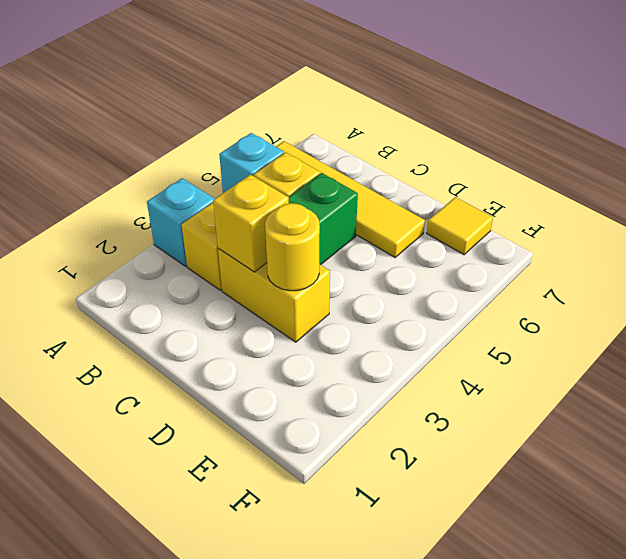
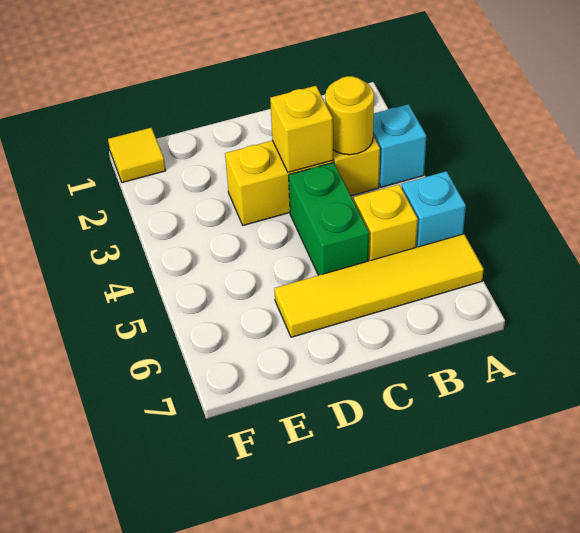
yellow 1x1 round brick [265,203,320,291] -> yellow 1x1 round brick moved to [325,76,374,155]
yellow 1x1 tile [427,197,493,255] -> yellow 1x1 tile moved to [108,128,166,183]

